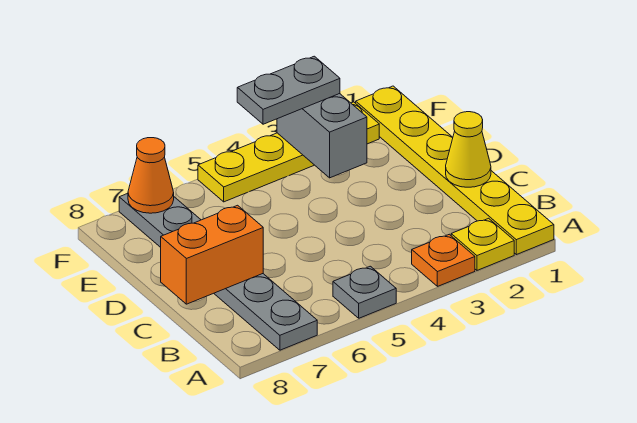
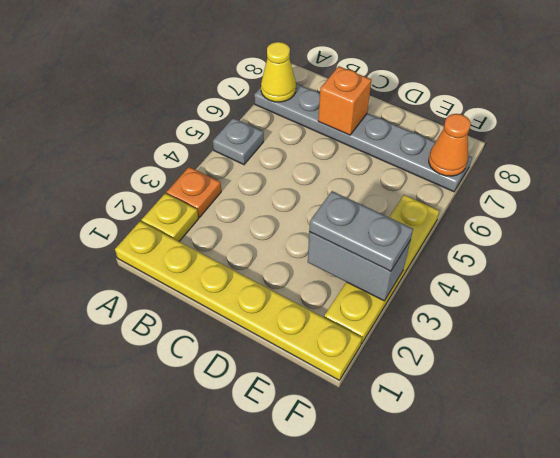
yellow 1x1 cone [446,112,491,187] -> yellow 1x1 cone moved to [261,42,296,102]
orange 1x2 brick [161,205,263,304] -> orange 1x1 brick [318,66,371,135]
grey 1x2 plate [237,56,340,124] -> grey 1x2 plate turned to [309,191,413,271]

